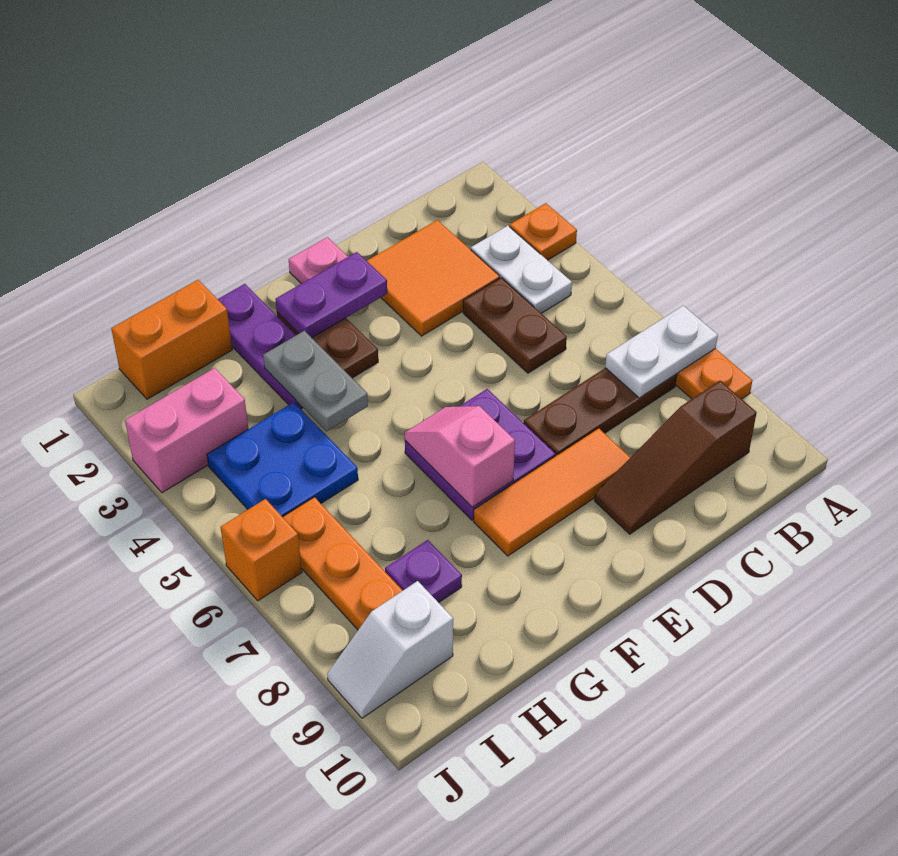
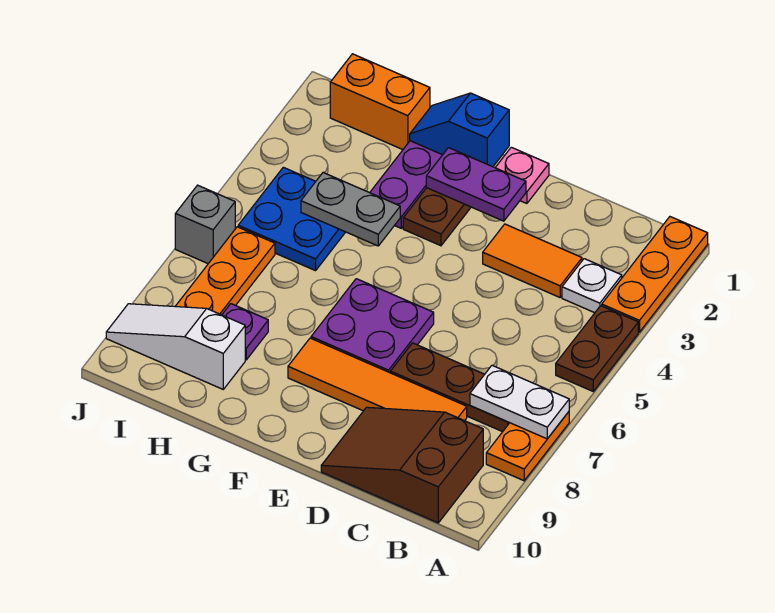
orange 1x1 plate [510,203,577,260] -> orange 1x3 plate [602,217,708,332]
white 1x2 plate [471,226,572,313] -> white 1x1 plate [562,259,622,313]
brown 1x3 slope [594,381,757,534] -> brown 2x3 slope [321,407,483,523]
orange 2x2 tile [367,220,500,336] -> orange 1x2 tile [483,224,582,297]
brown 1x2 plate [463,278,567,373] -> brown 1x2 plate moved to [556,306,638,391]
orange 1x3 tile [474,428,631,556] -> orange 1x4 tile [288,338,467,421]
none -> blue 1x2 slope [410,93,509,167]
pink 1x2 slope [405,406,515,507] -> none
grey 1x2 plate [263,331,368,431] -> grey 1x2 plate turned to [301,173,400,246]
pink 1x2 brick [125,368,248,493] -> none
white 1x2 slope [327,581,453,718] -> white 1x3 slope [106,304,245,389]
orange 1x1 brick [221,499,302,601] -> grey 1x1 brick [175,185,235,264]

